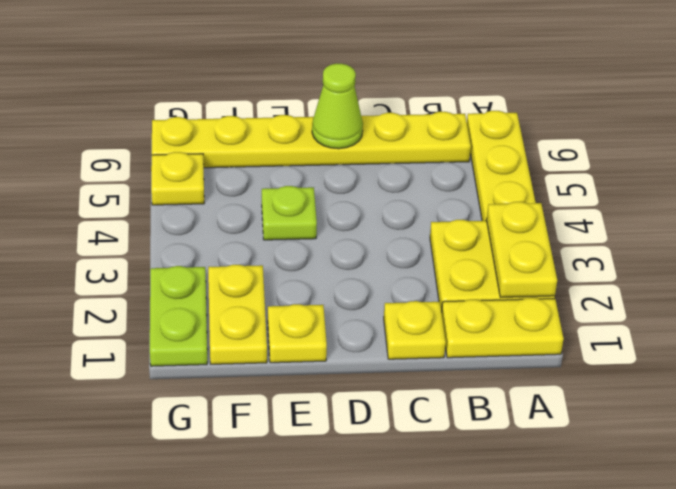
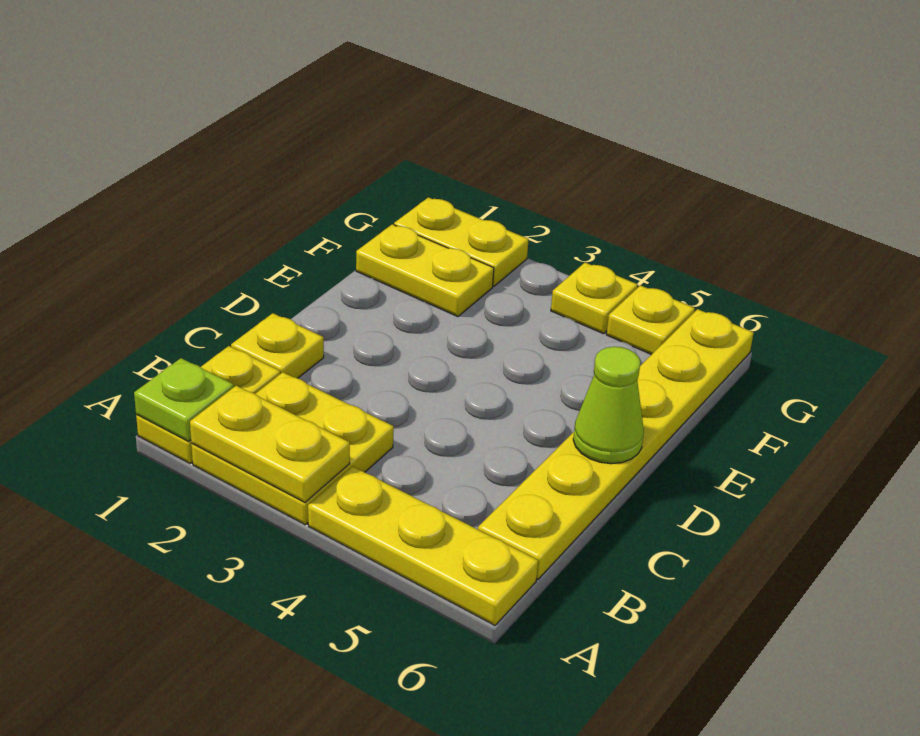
yellow 1x1 plate [268,304,327,363] -> yellow 1x1 plate moved to [551,262,638,334]
lime 1x1 plate [262,186,317,240] -> lime 1x1 plate moved to [134,358,234,441]
lime 1x2 plate [150,266,207,366] -> yellow 1x2 plate [394,197,529,286]

